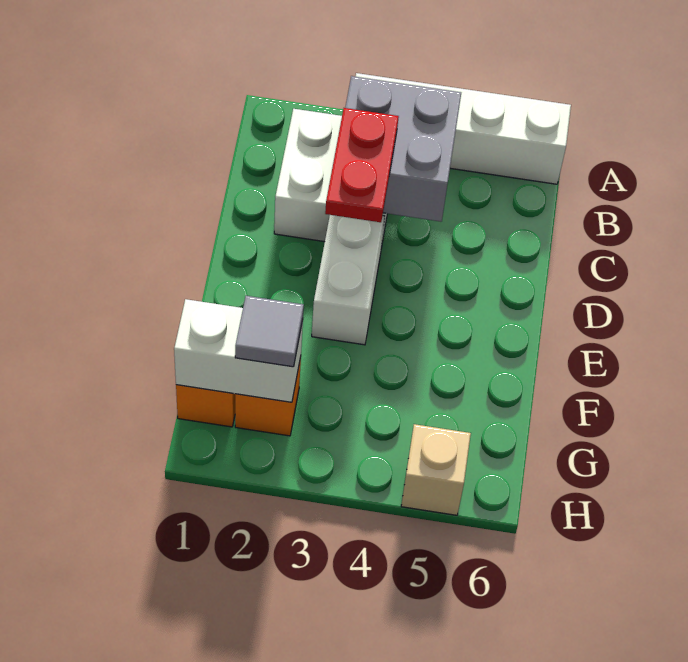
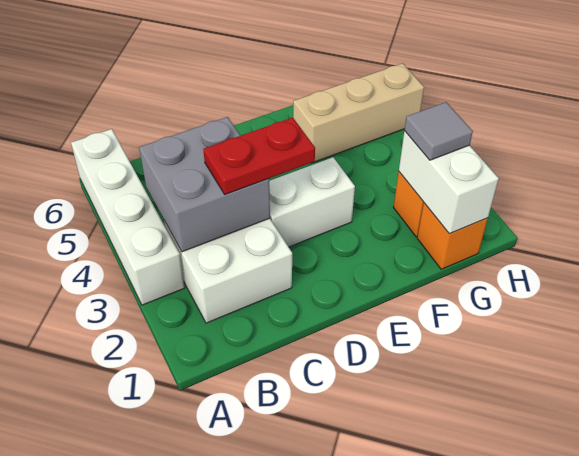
tan 1x1 brick [401,424,471,515] -> tan 1x3 brick [293,63,424,163]

